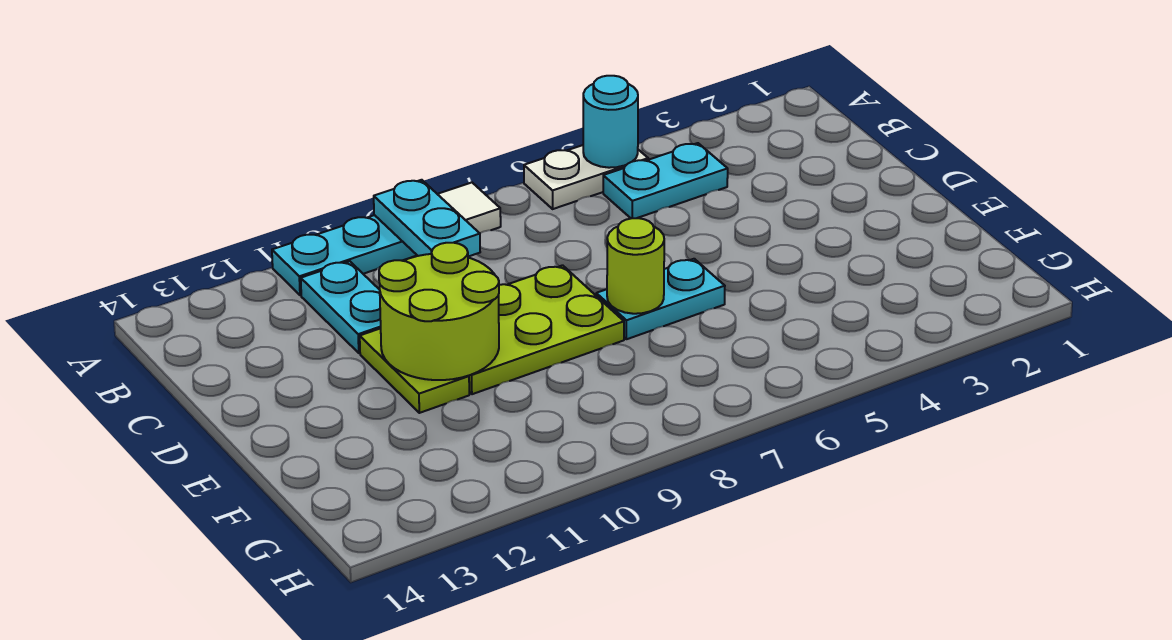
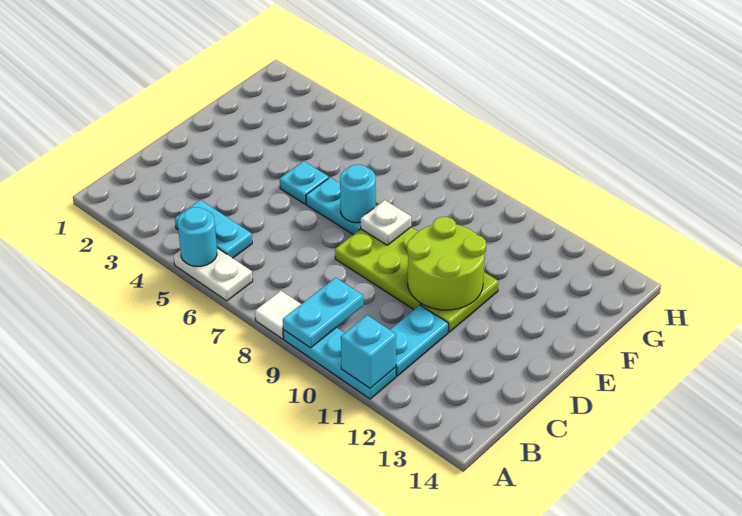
none -> cyan 1x1 brick [341,315,396,388]
none -> cyan 1x1 plate [280,161,329,204]
lime 1x1 round brick [607,218,664,314] -> cyan 1x1 round brick [340,164,376,223]
none -> white 1x1 plate [361,200,411,245]

